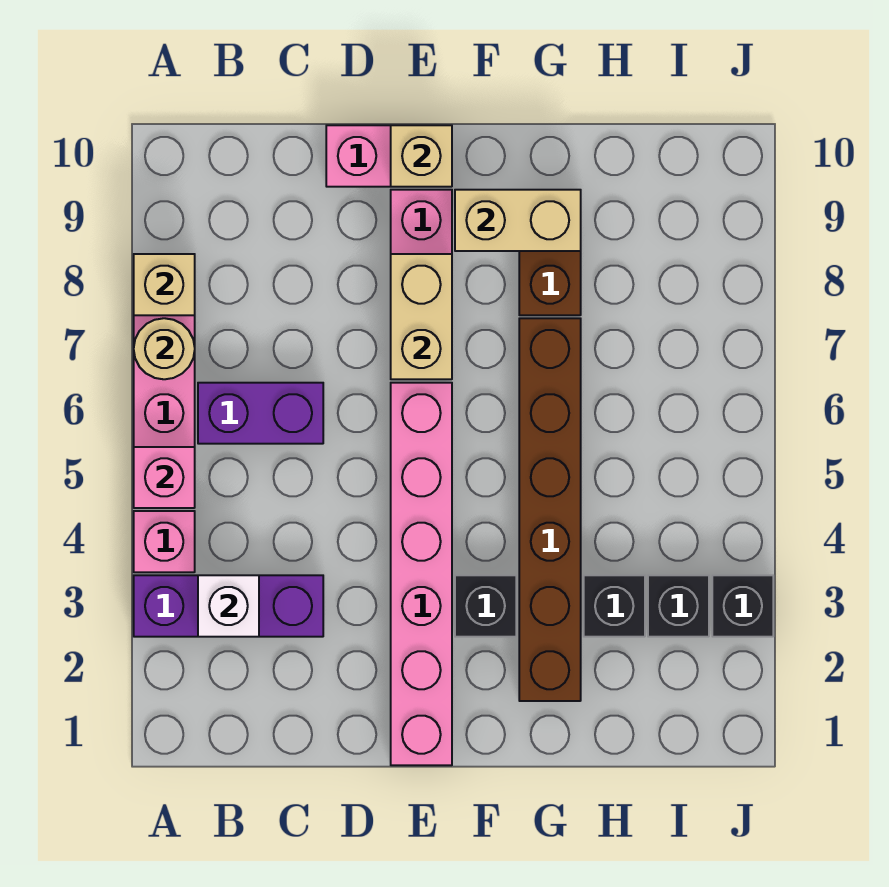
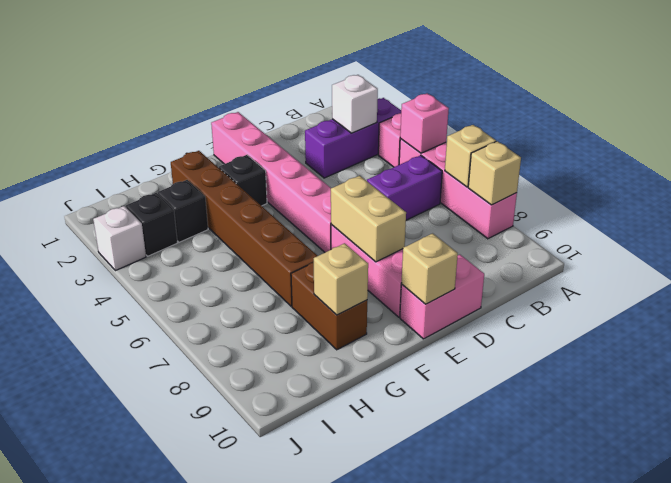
tan 1x1 round brick [134,318,195,379] -> tan 1x1 brick [445,125,496,187]
tan 1x2 brick [455,190,581,251] -> tan 1x1 brick [314,243,368,315]
black 1x1 brick [712,575,773,637] -> white 1x1 brick [93,206,146,271]

